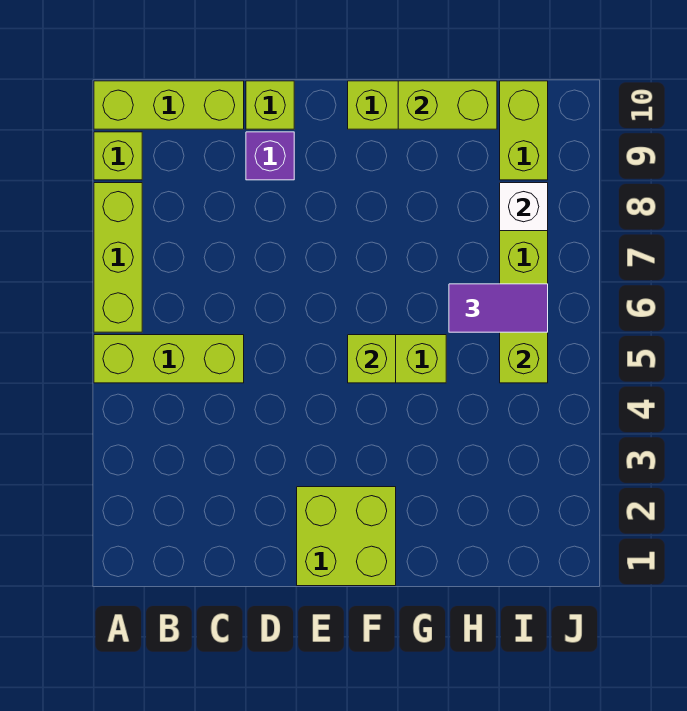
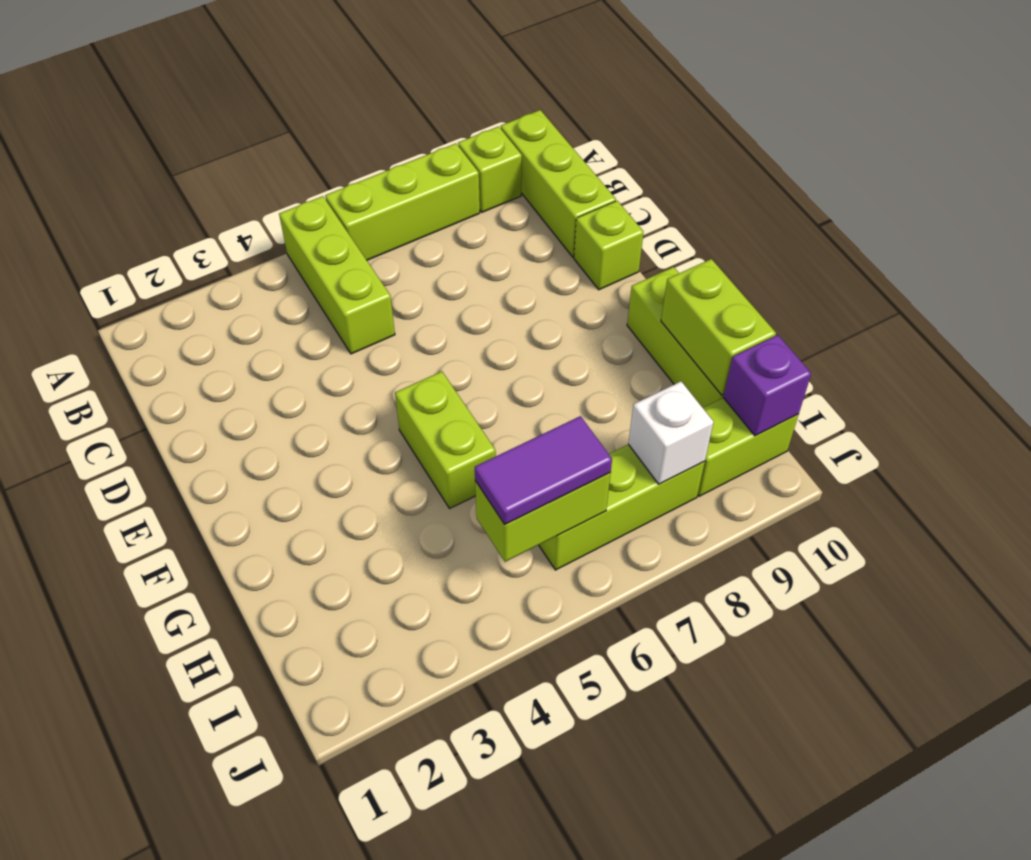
purple 1x1 brick [246,132,294,180] -> purple 1x1 brick moved to [723,335,811,436]
lime 2x2 brick [297,487,396,586] -> none
lime 1x1 brick [348,335,396,383] -> none
purple 1x2 tile [449,284,548,332] -> purple 1x2 tile turned to [475,416,612,524]

